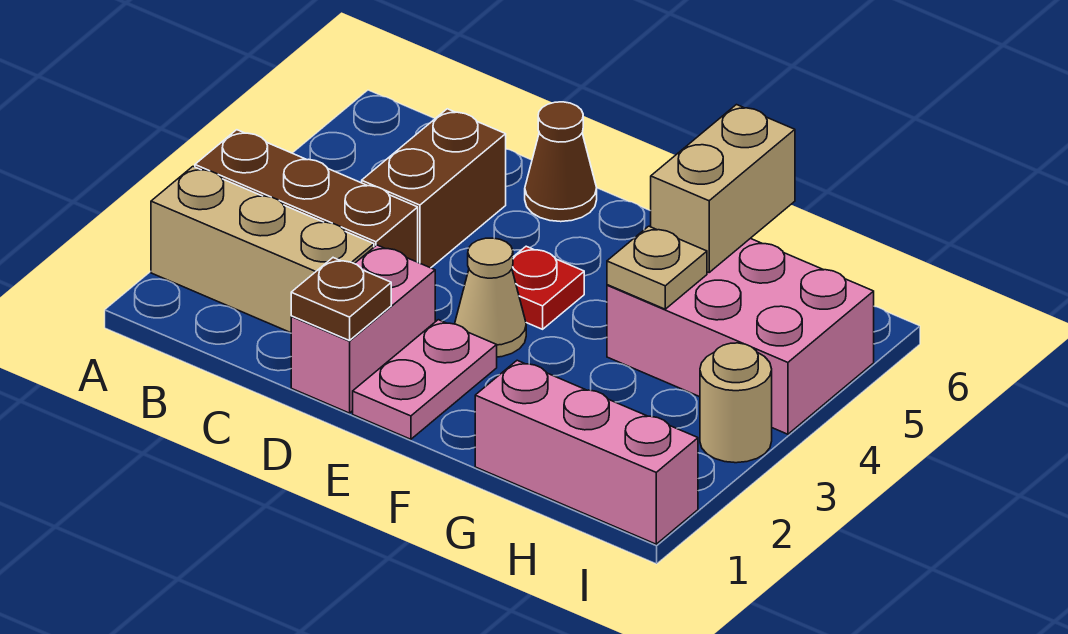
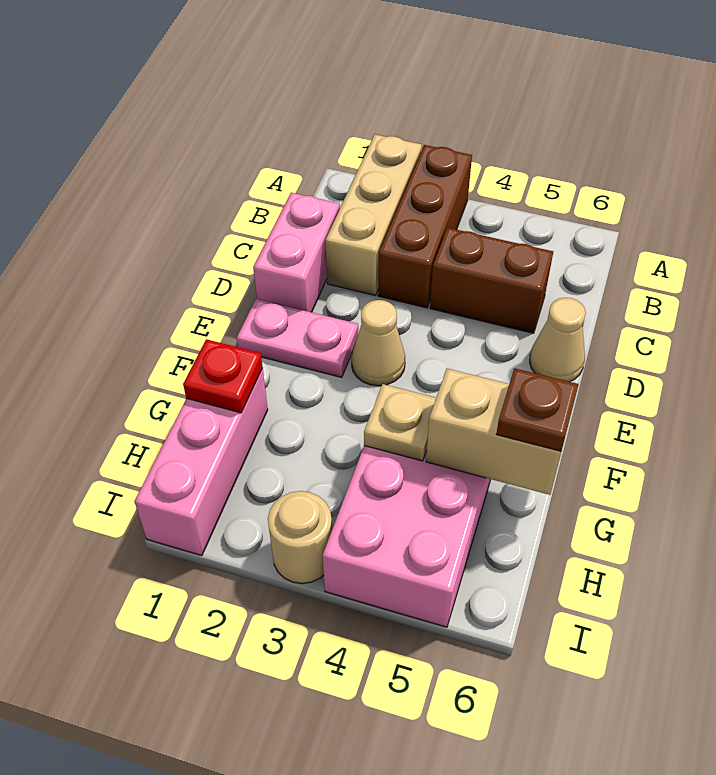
pink 1x2 brick [291,245,435,413] -> pink 1x2 brick turned to [253,193,340,312]
brown 1x1 plate [291,258,391,341] -> brown 1x1 plate moved to [497,368,579,451]
brown 1x1 cone [525,102,597,222] -> tan 1x1 cone [530,298,586,382]
red 1x1 plate [512,246,584,329] -> red 1x1 plate moved to [183,339,263,413]

